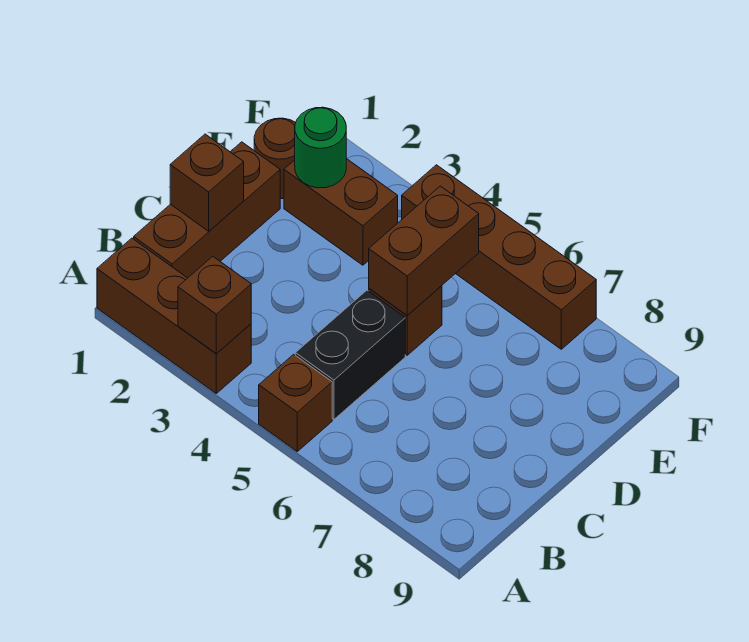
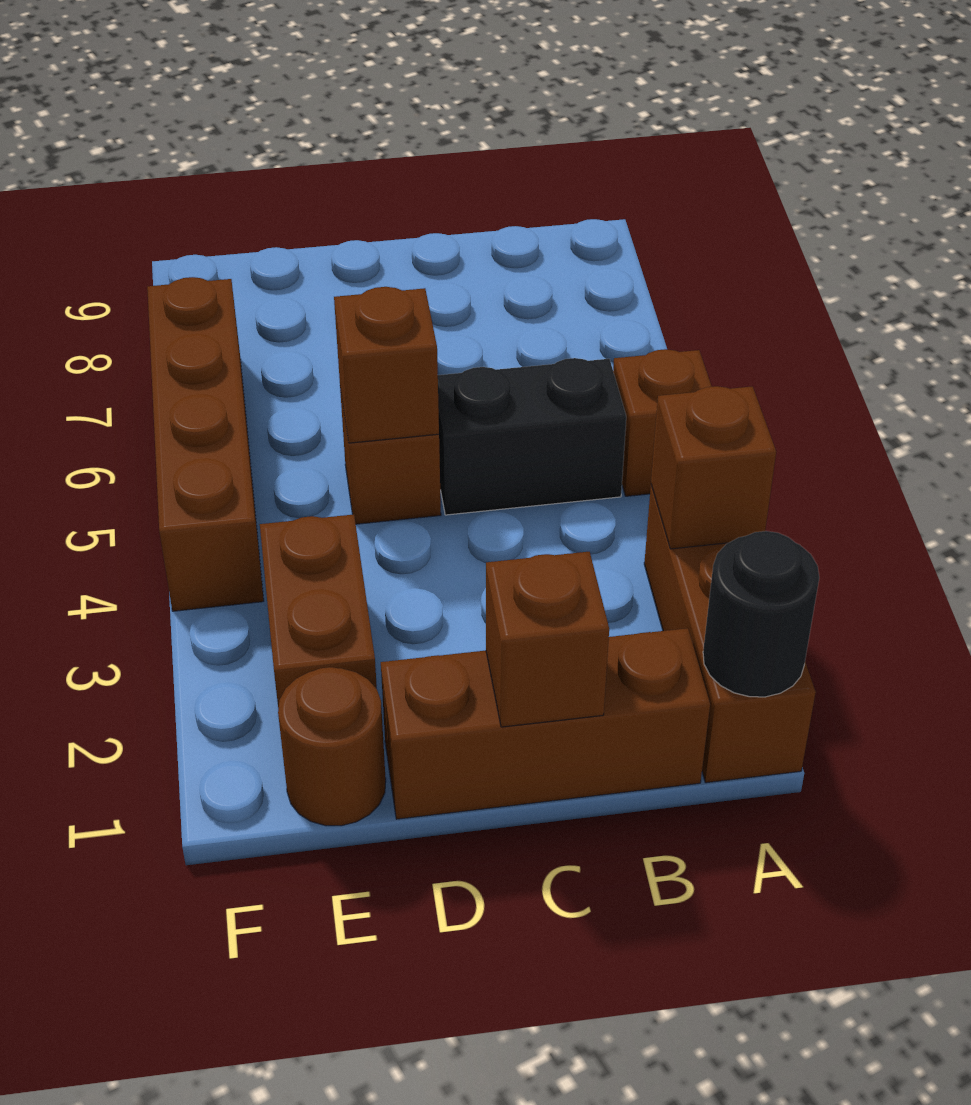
none -> black 1x1 round brick [703,531,819,697]
brown 1x2 brick [369,186,479,315] -> brown 1x1 brick [334,287,439,443]
green 1x1 round brick [295,107,346,188] -> none

